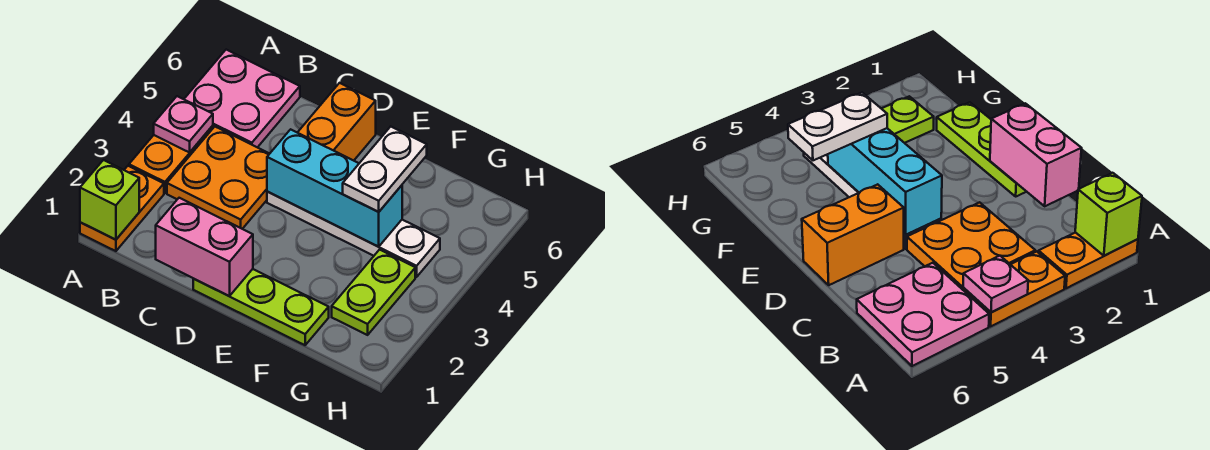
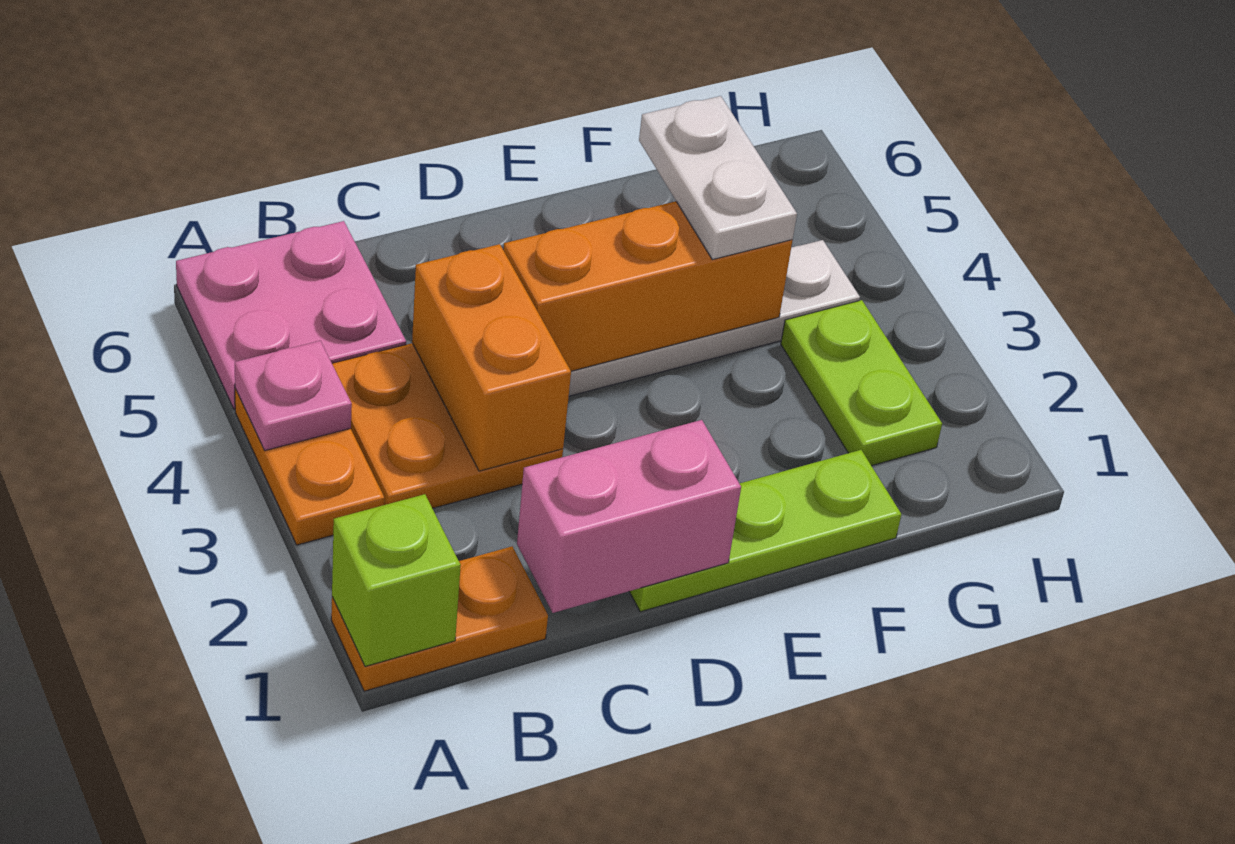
orange 1x2 plate [80,166,164,251] -> orange 1x2 plate turned to [331,547,548,691]
cyan 1x3 brick [267,129,402,246] -> orange 1x3 brick [504,201,792,371]
orange 1x2 brick [297,83,376,161] -> orange 1x2 brick moved to [412,244,571,471]

